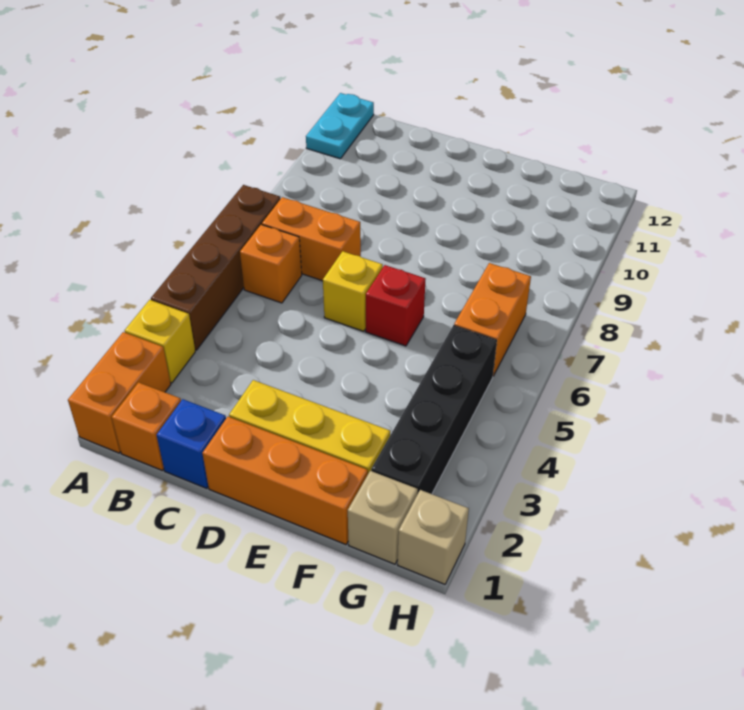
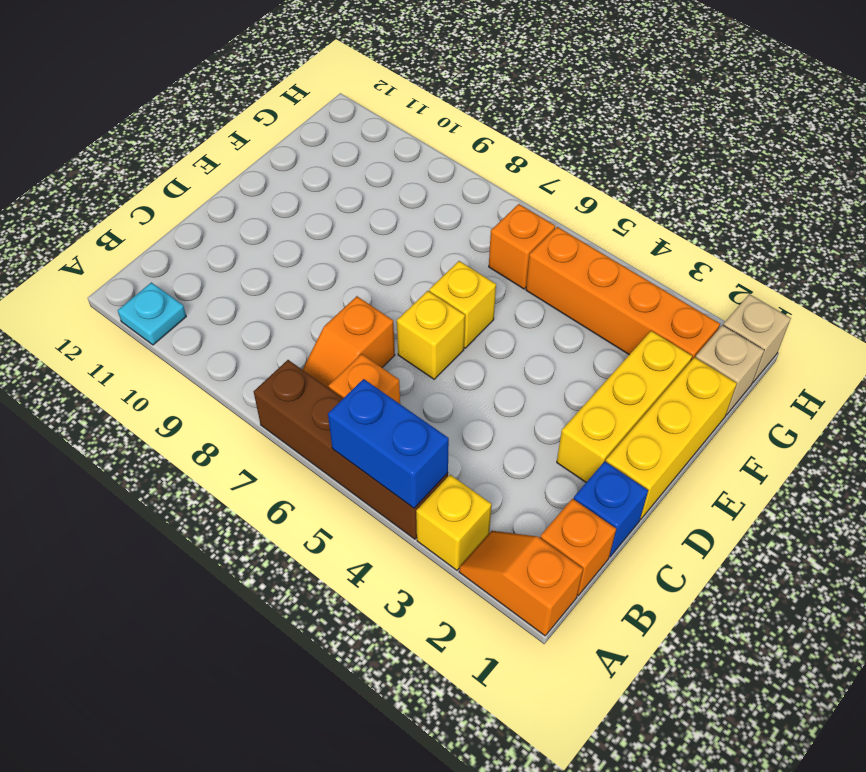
orange 1x2 brick [68,332,171,453] -> orange 1x2 slope [459,531,583,636]
none -> blue 1x2 brick [328,379,449,508]
cyan 1x2 plate [306,93,374,159] -> cyan 1x1 plate [118,282,186,345]
orange 1x2 brick [262,197,361,281] -> orange 1x2 slope [303,296,395,388]
orange 1x3 brick [202,417,368,544] -> yellow 1x3 brick [606,357,737,519]
red 1x1 brick [366,265,426,346] -> yellow 1x1 brick [429,261,496,348]
black 1x4 brick [371,325,497,494] -> orange 1x4 brick [526,227,720,361]
orange 1x2 brick [454,263,531,376] -> orange 1x1 brick [489,204,555,289]

